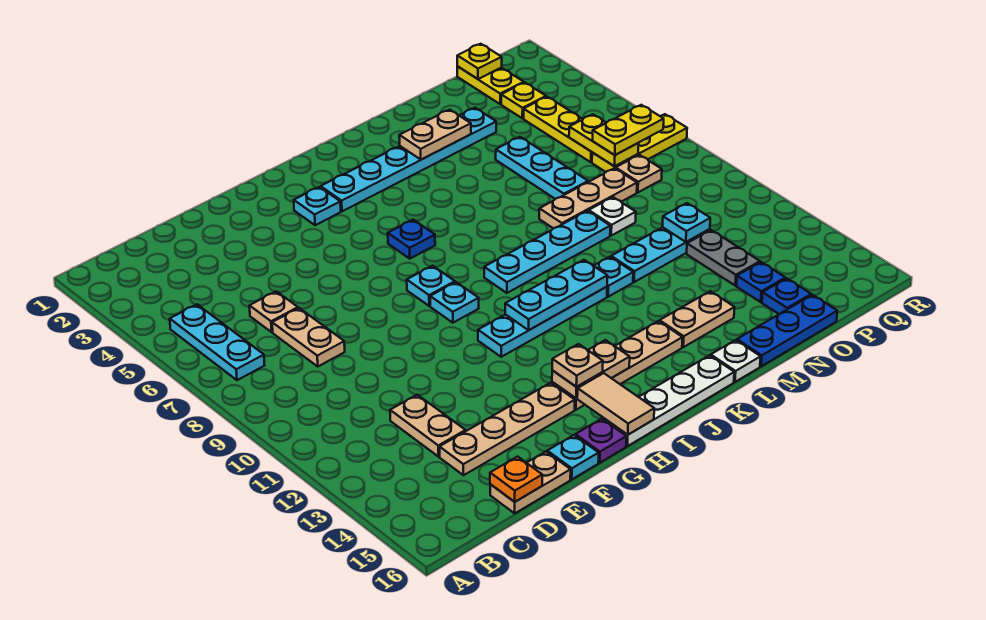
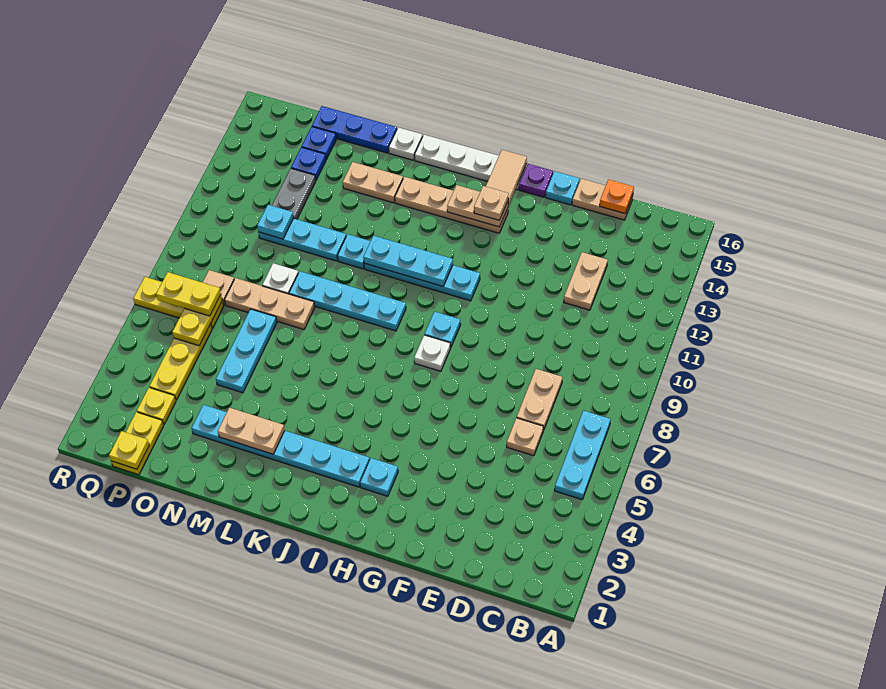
tan 1x4 plate [439,383,575,475] -> none
cyan 1x1 plate [407,266,455,306] -> white 1x1 plate [414,335,451,371]
blue 1x1 plate [388,220,435,259] -> none

